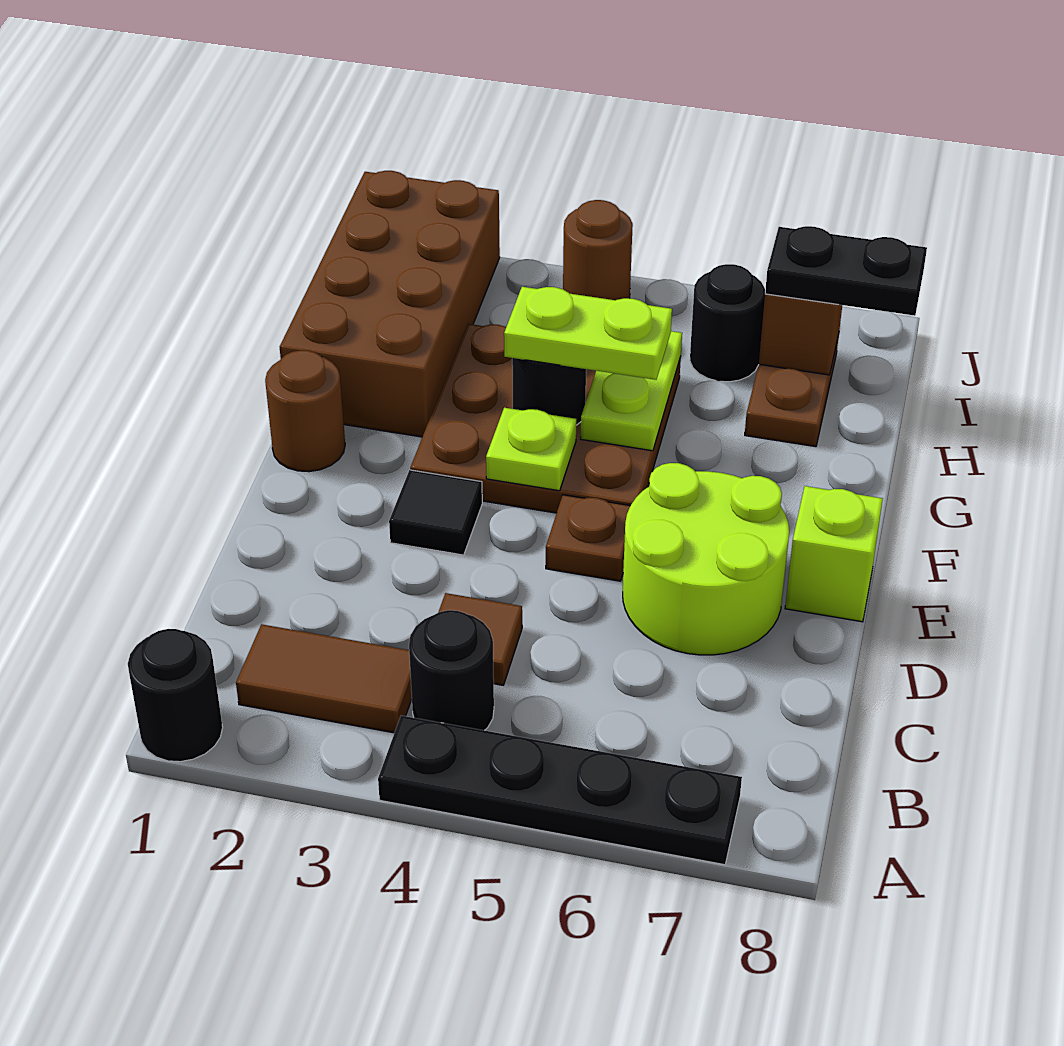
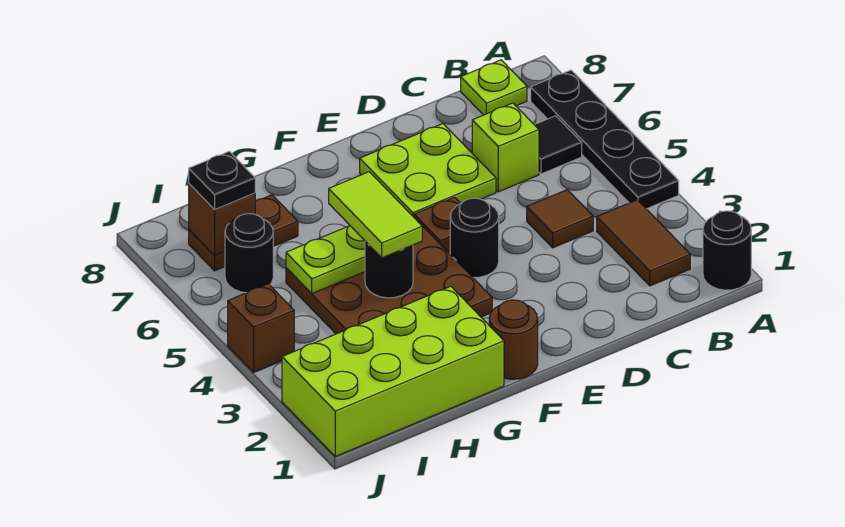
black 1x1 round brick [409,610,494,730] -> black 1x1 round brick moved to [450,198,499,278]
lime 2x2 round brick [623,463,789,655] -> lime 2x2 plate [360,124,496,217]
black 1x1 tile [389,470,482,555] -> black 1x1 tile moved to [535,116,582,174]
lime 1x1 brick [785,486,883,622] -> lime 1x1 brick moved to [472,103,539,192]
lime 1x1 plate [486,408,576,491] -> lime 1x1 plate moved to [461,60,527,115]
brown 2x4 brick [280,171,500,437] -> lime 2x4 brick [282,286,504,456]
lime 1x2 plate [504,287,672,380] -> lime 1x2 tile [329,172,422,258]
black 1x2 plate [765,226,927,316] -> black 1x1 plate [189,151,255,210]
brown 1x1 round brick [563,200,633,300] -> brown 1x1 brick [228,284,294,372]

